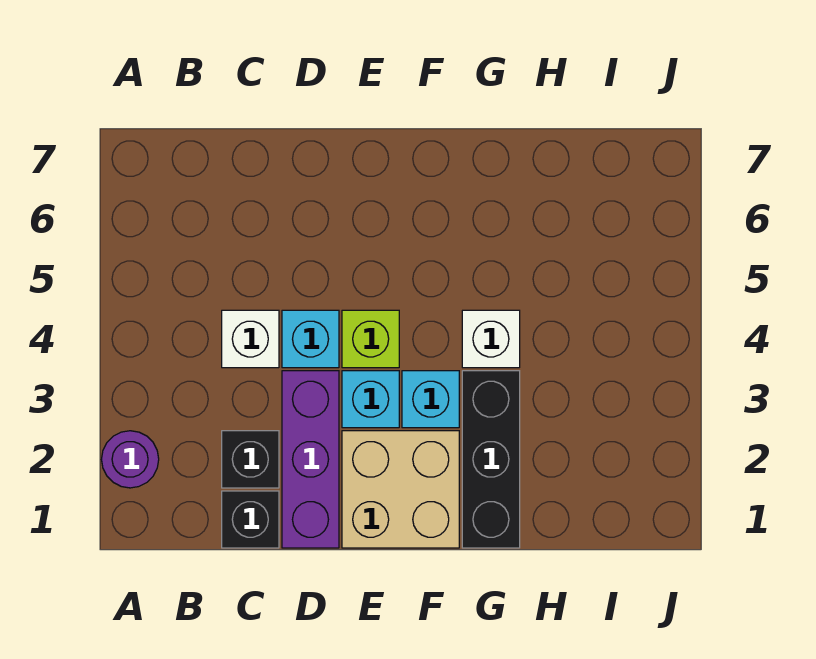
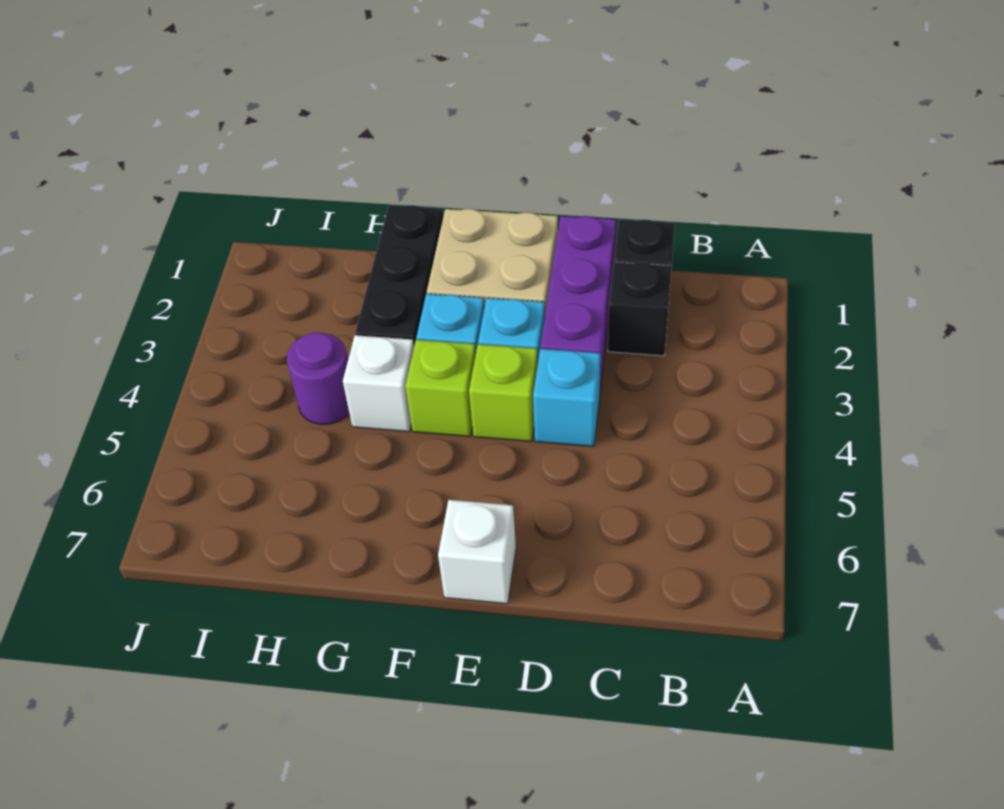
purple 1x1 round brick [102,431,159,488] -> purple 1x1 round brick moved to [287,332,349,425]
white 1x1 brick [222,310,279,368] -> white 1x1 brick moved to [438,500,516,604]
none -> lime 1x1 brick [406,340,476,437]

